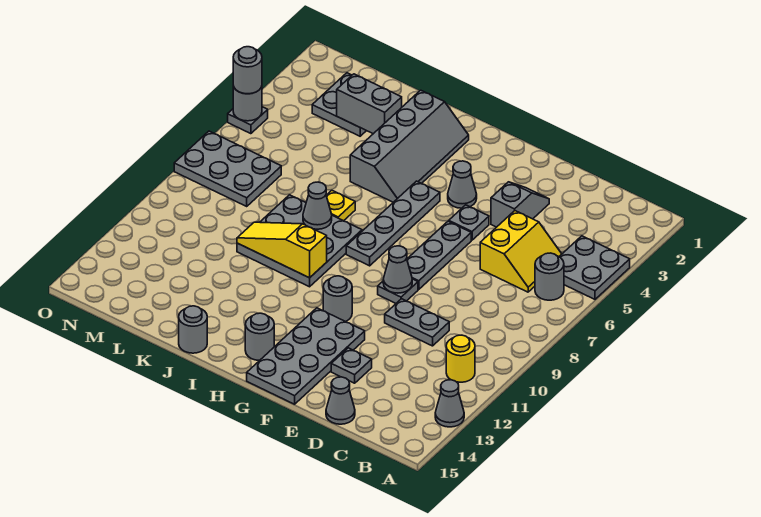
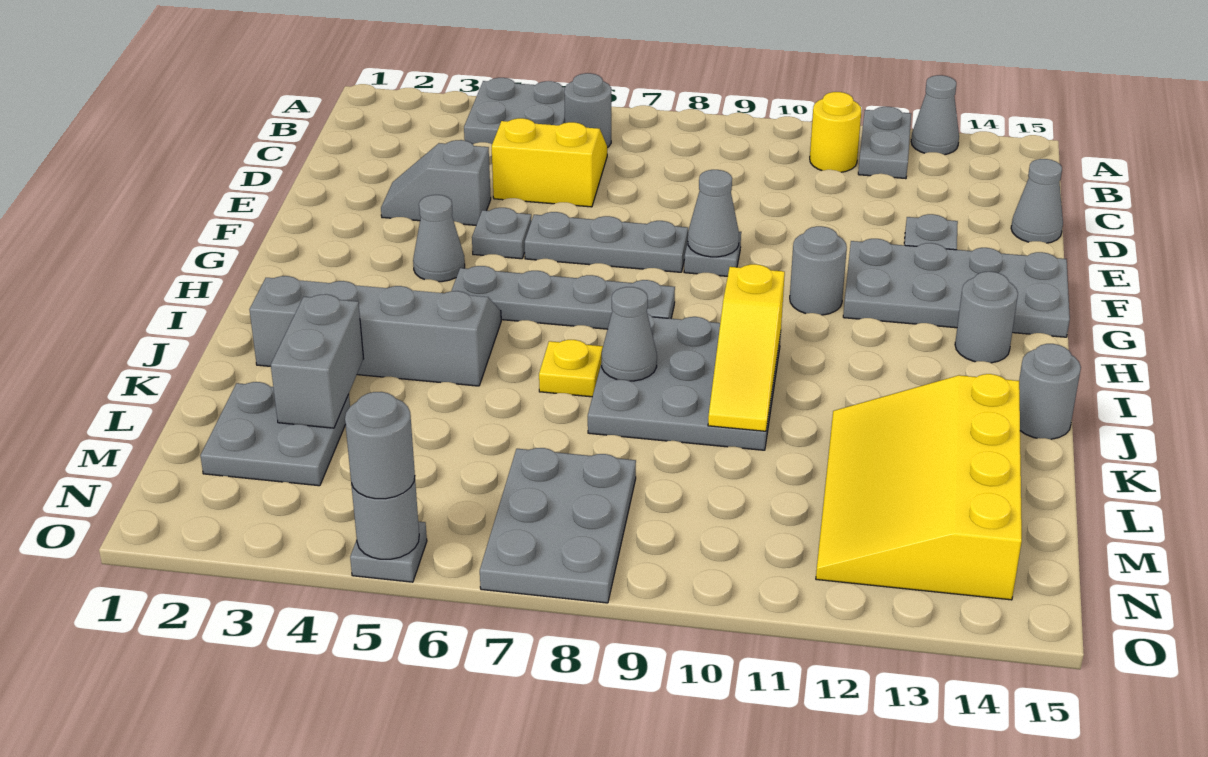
grey 1x2 plate [385,299,449,346] -> grey 1x2 plate moved to [858,107,911,179]
none -> yellow 3x4 slope [816,374,1022,600]

